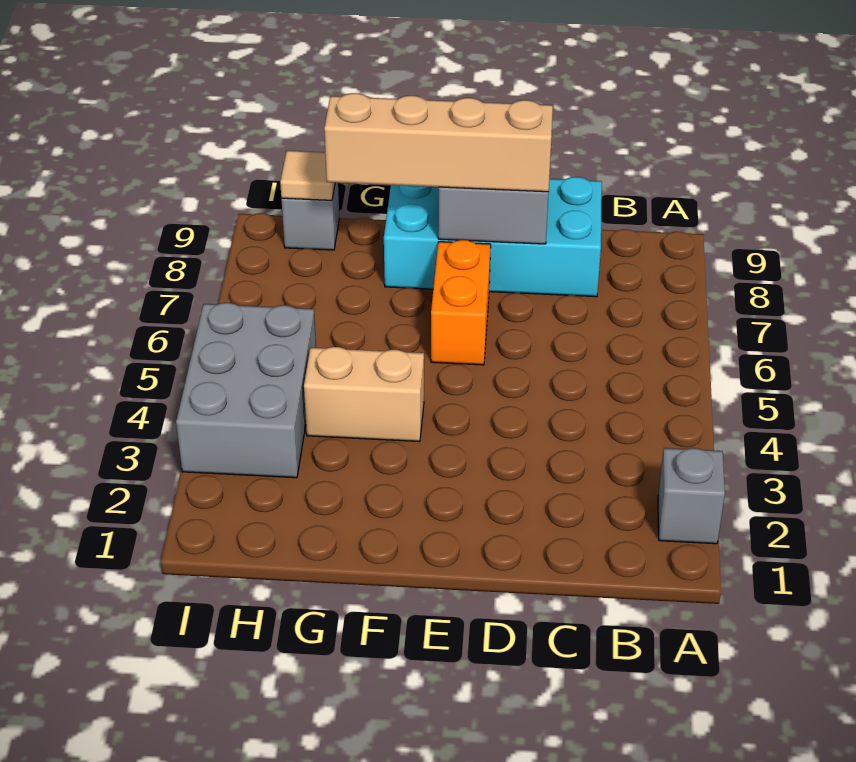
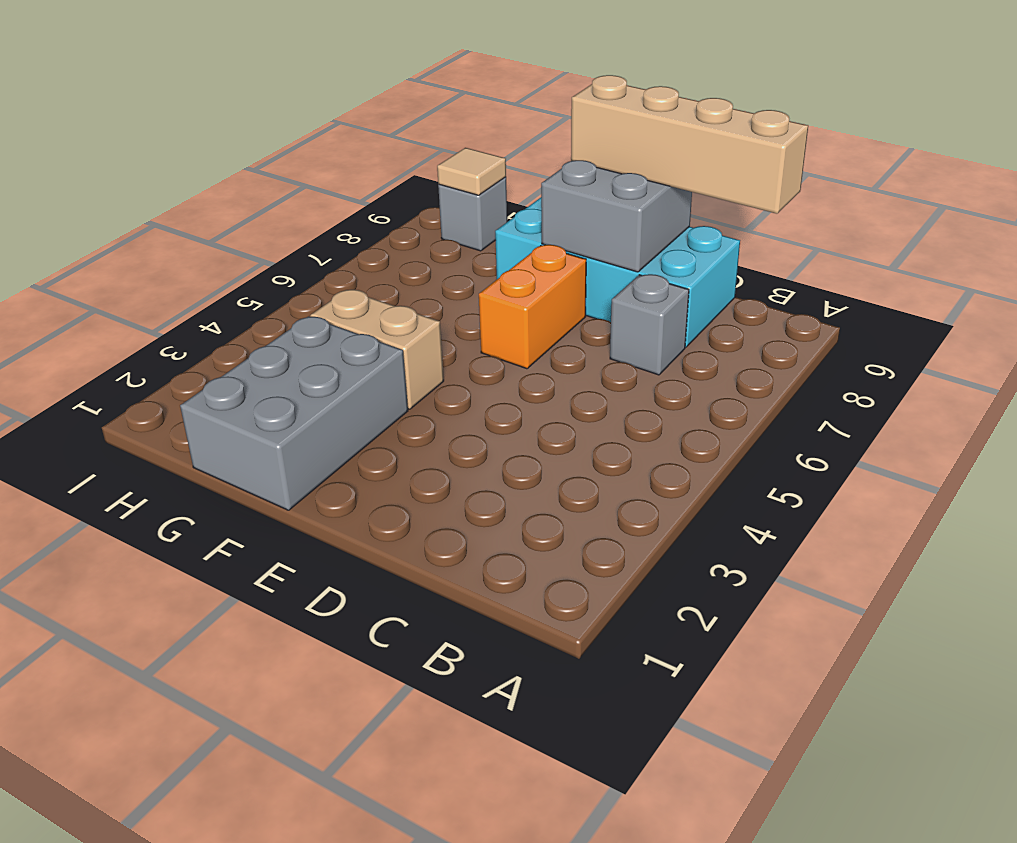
grey 1x1 brick [658,448,725,544] -> grey 1x1 brick moved to [610,274,689,375]
tan 1x4 brick [324,93,553,192] -> tan 1x4 brick moved to [571,75,808,214]
grey 2x3 brick [176,303,316,478] -> grey 2x3 brick moved to [180,316,408,510]

